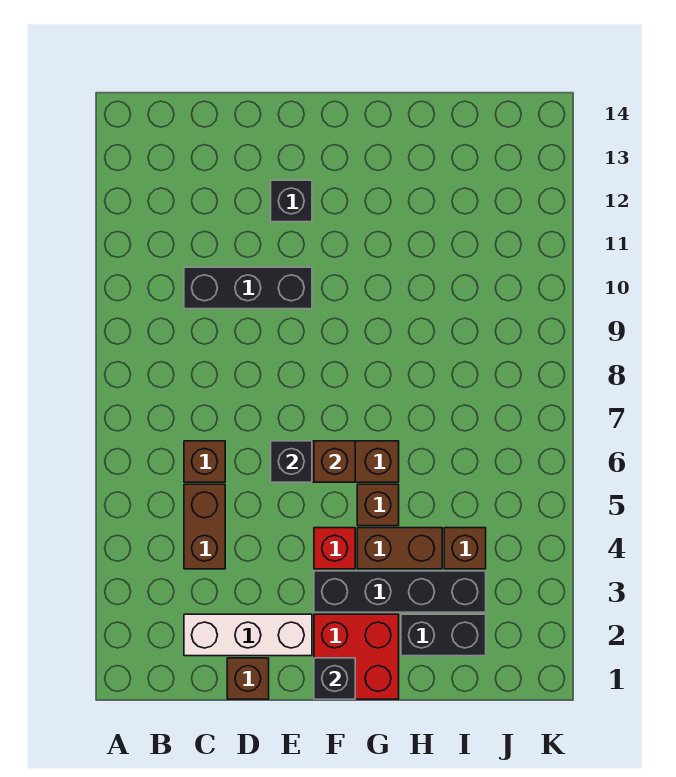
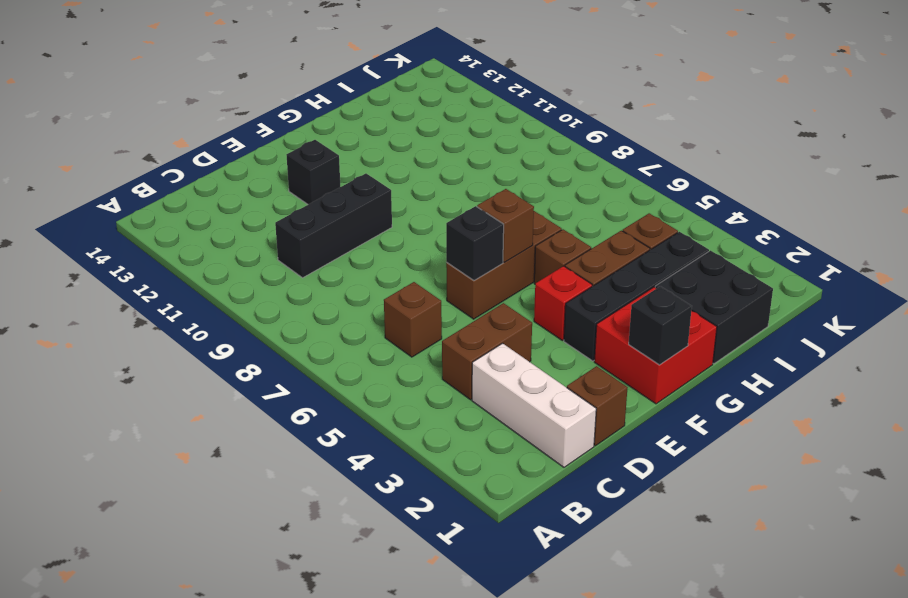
white 1x3 brick [184,614,312,656] -> white 1x3 brick turned to [472,343,596,467]
brown 1x2 brick [184,484,225,569] -> brown 1x2 brick turned to [442,303,532,400]
black 1x2 brick [401,614,486,656] -> black 2x2 brick [655,251,773,364]

